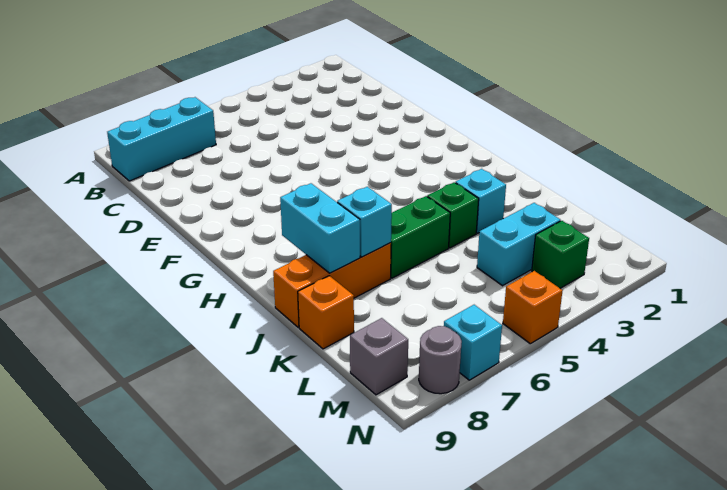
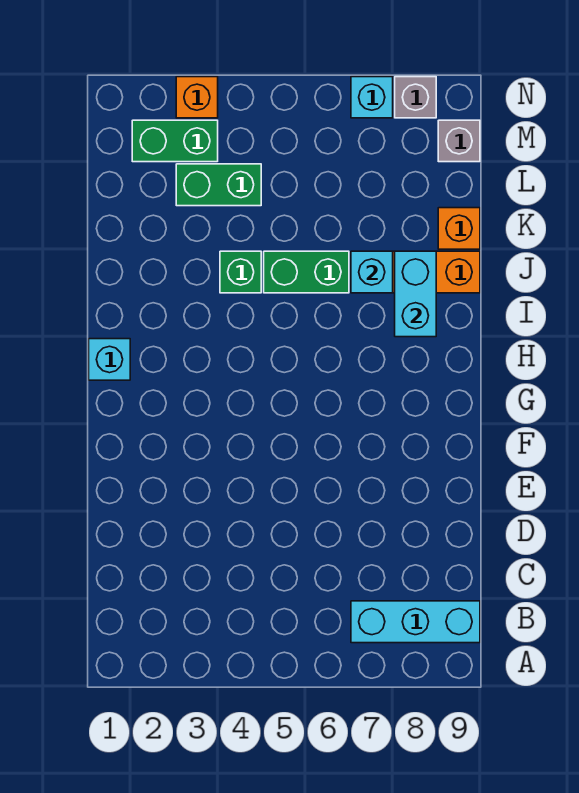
cyan 1x1 brick [456,169,506,233] -> cyan 1x1 brick moved to [89,339,130,380]
cyan 1x2 brick [477,203,560,286] -> green 1x2 brick [176,164,261,206]
green 1x1 brick [532,221,589,288] -> green 1x2 brick [132,120,218,162]
orange 1x1 brick [503,271,563,344] -> orange 1x1 brick moved to [176,77,218,118]
grey 1x1 round brick [419,326,462,394] -> grey 1x1 brick [395,77,436,118]

